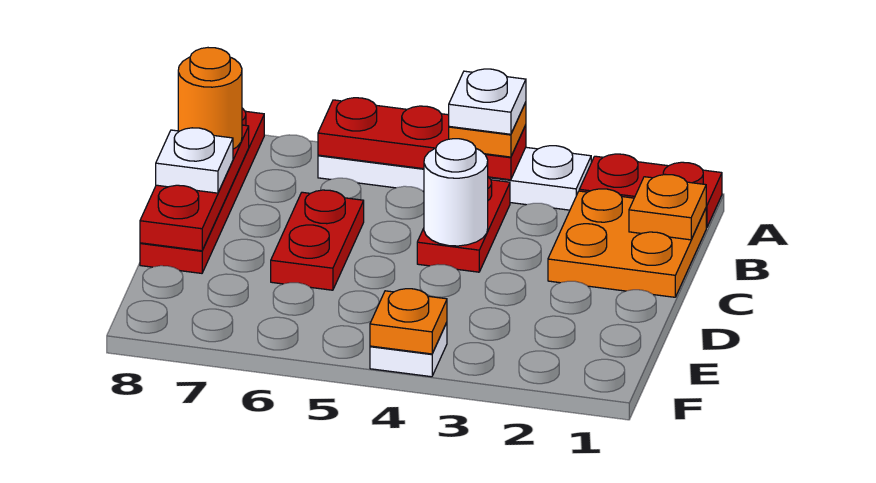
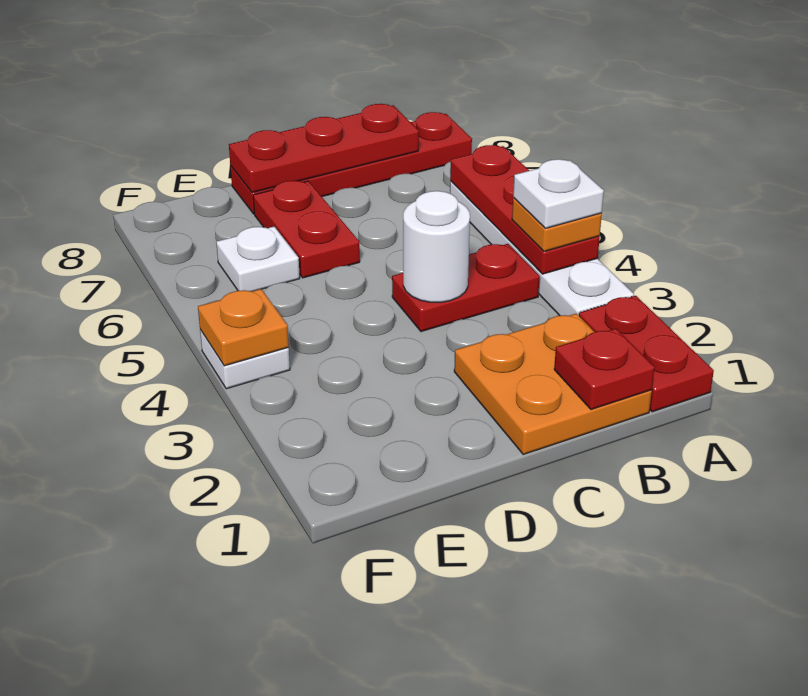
orange 1x1 plate [629,174,706,240] -> red 1x1 plate [554,329,655,410]
orange 1x1 round brick [178,48,242,149] -> none
red 1x2 plate [271,190,364,290] -> red 1x2 plate turned to [253,181,360,278]
white 1x1 plate [156,128,233,193] -> white 1x1 plate moved to [216,227,300,291]

